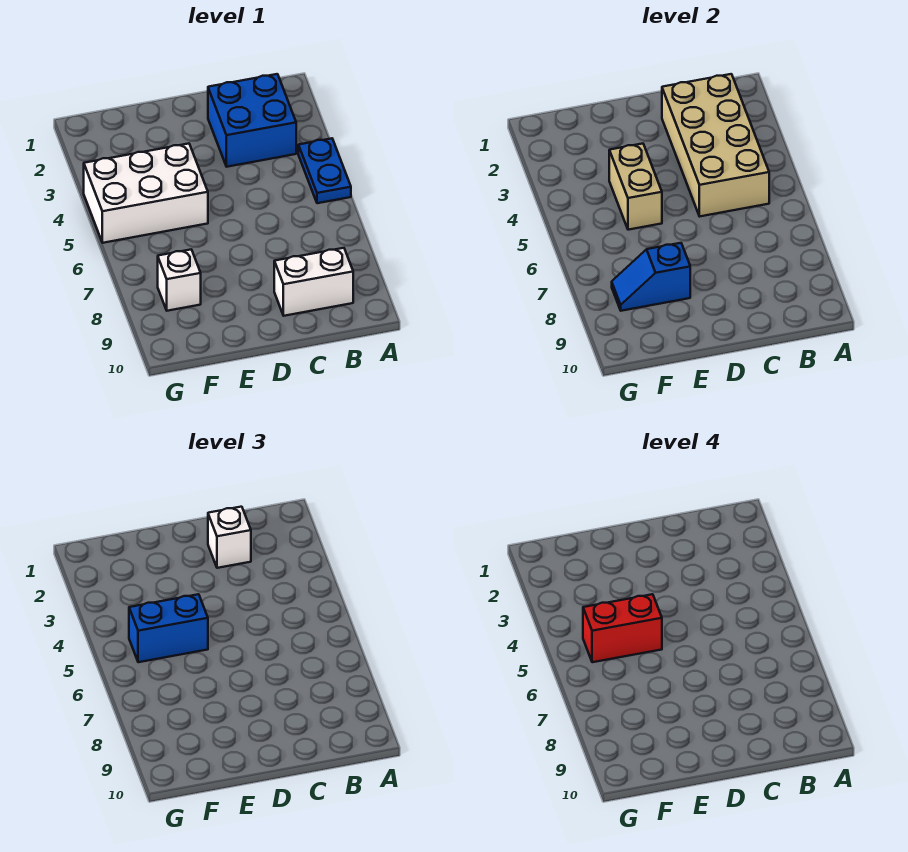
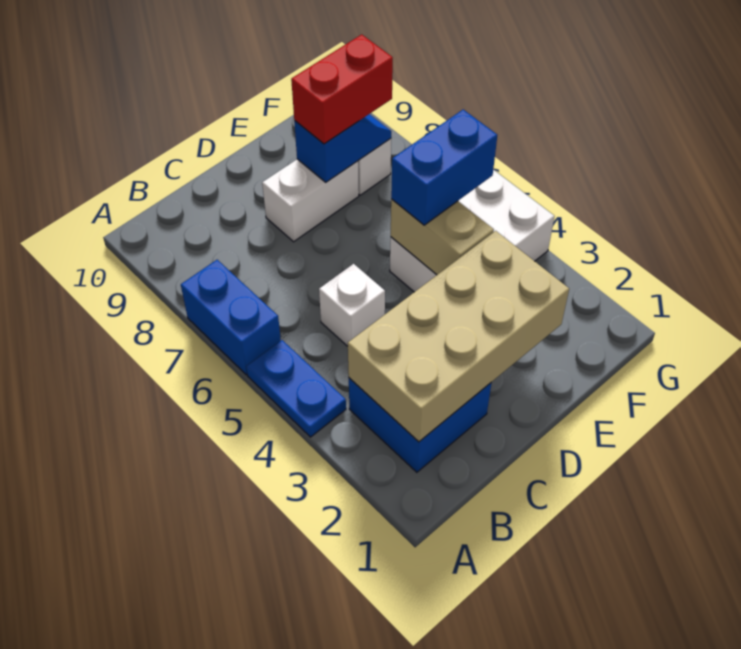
none -> blue 1x2 brick [181,260,281,375]
tan 2x4 brick [662,74,769,216] -> tan 2x4 brick turned to [348,231,569,442]
white 1x2 brick [274,248,353,316] -> white 1x2 brick moved to [262,159,359,242]
white 1x1 brick [208,507,251,568] -> white 1x1 brick moved to [319,264,385,346]
red 1x2 brick [583,594,662,662] -> red 1x2 brick moved to [291,34,393,144]

